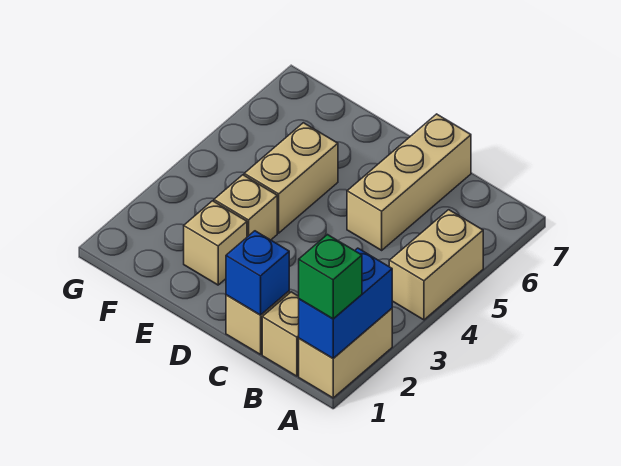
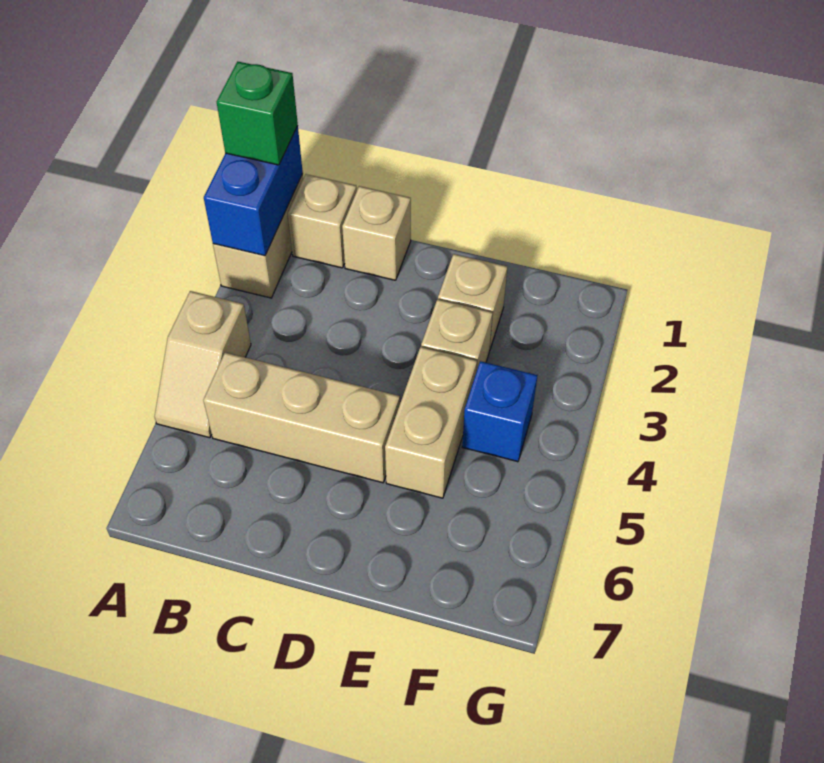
tan 1x2 brick [389,210,483,320] -> tan 1x2 slope [155,291,251,438]
blue 1x1 brick [226,231,289,315] -> blue 1x1 brick moved to [462,361,538,462]
tan 1x3 brick [347,114,471,250] -> tan 1x3 brick turned to [203,353,400,483]

